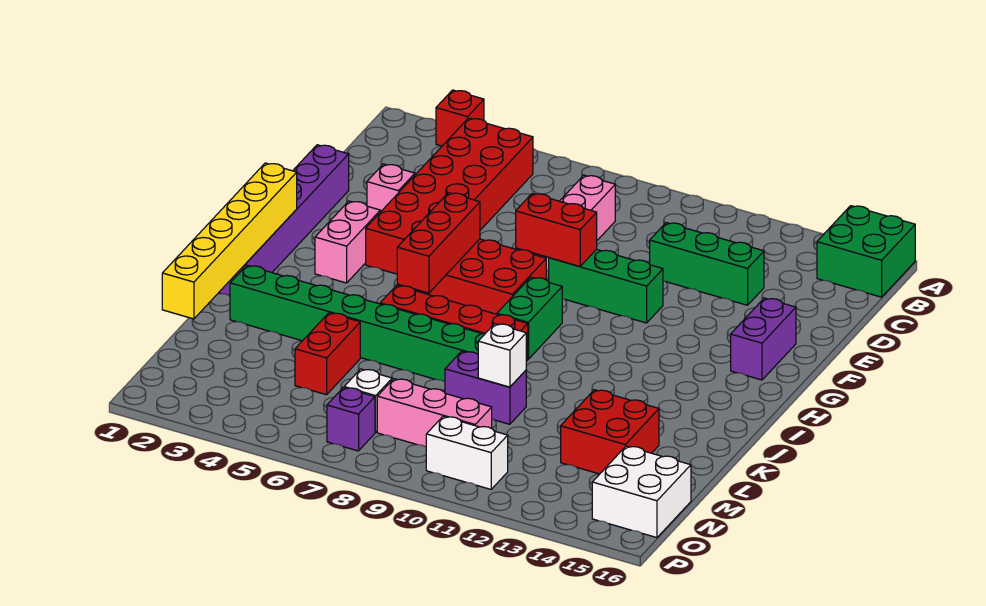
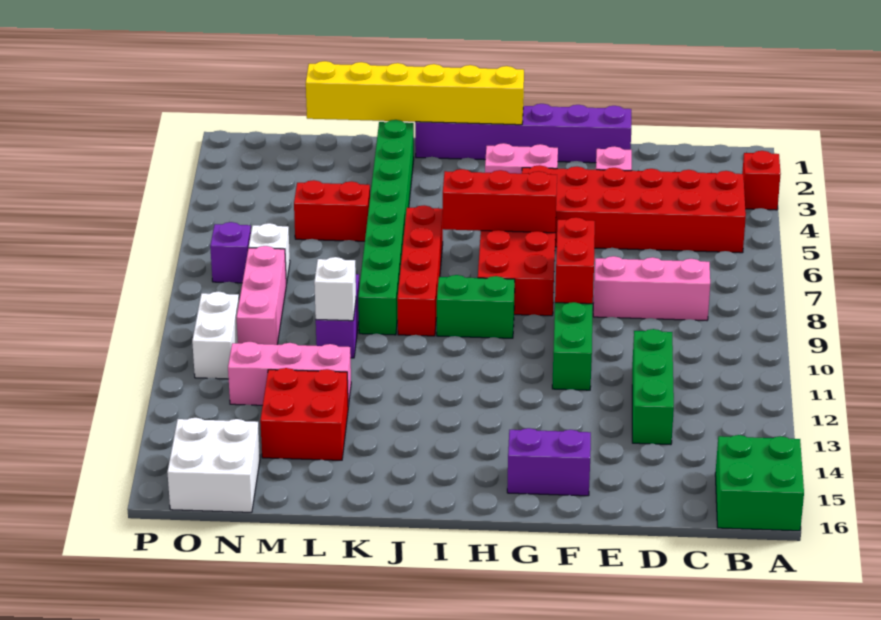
none -> pink 1x3 brick [228,342,351,407]

